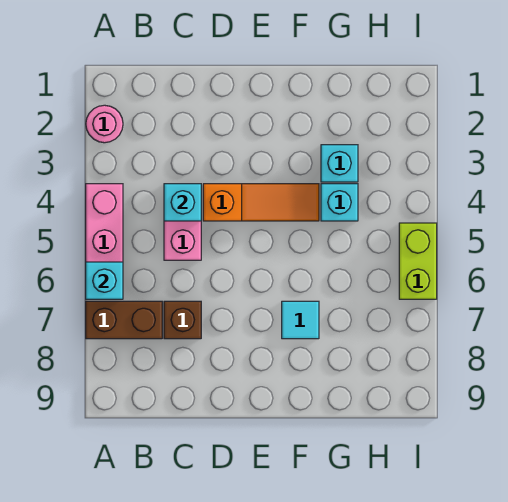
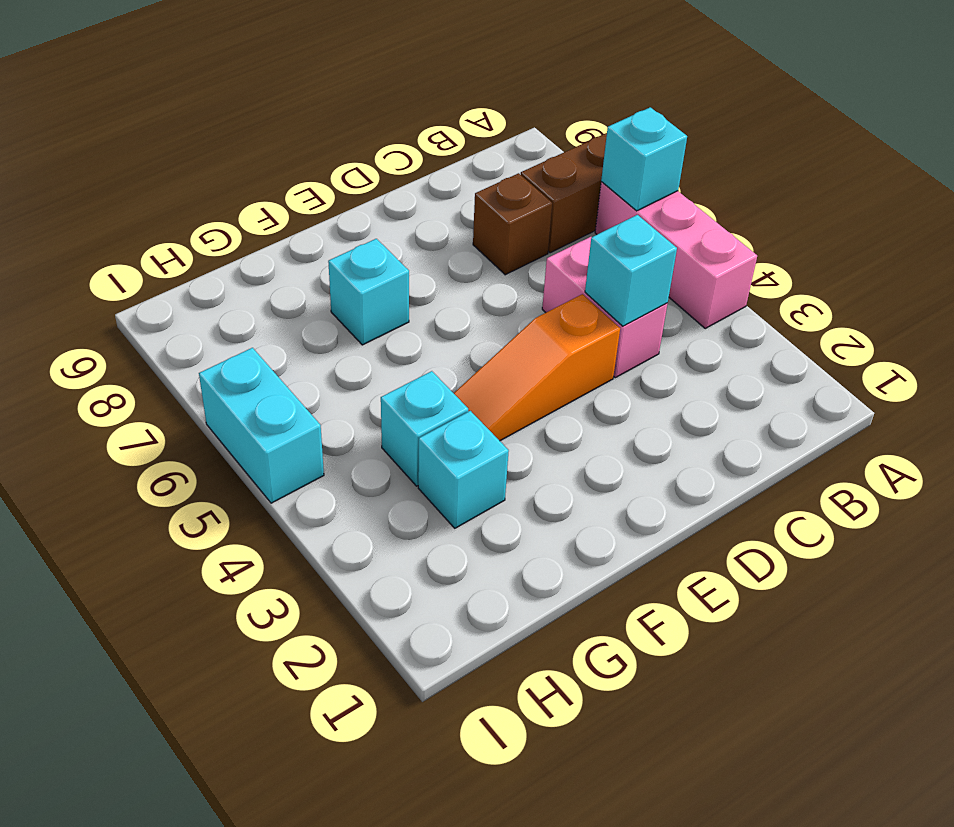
pink 1x1 round brick [86,105,123,143] -> none
cyan 1x1 tile [282,301,319,339] -> cyan 1x1 brick [328,239,409,345]
lime 1x2 brick [399,223,437,299] -> cyan 1x2 brick [199,348,324,503]

